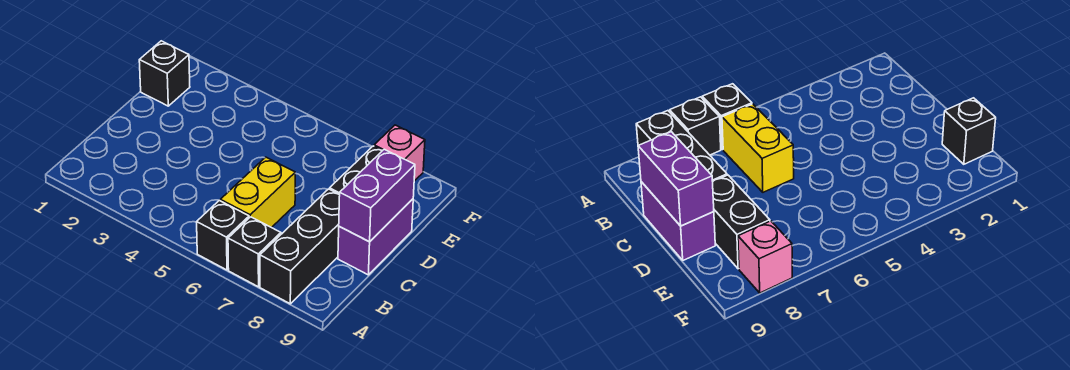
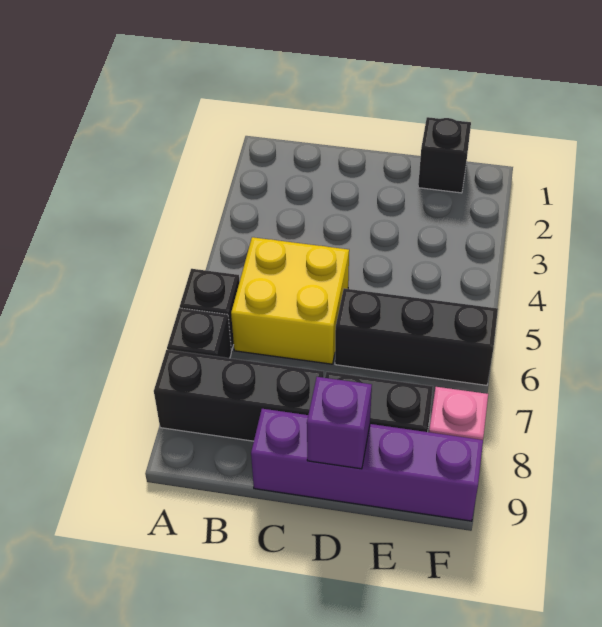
yellow 1x2 brick [220,157,295,228] -> yellow 2x2 brick [231,237,349,364]
purple 1x2 brick [338,199,413,275] -> purple 1x4 brick [251,409,483,521]
purple 1x2 brick [339,149,415,242] -> purple 1x1 brick [307,377,372,469]
none -> black 1x3 brick [335,288,498,385]

